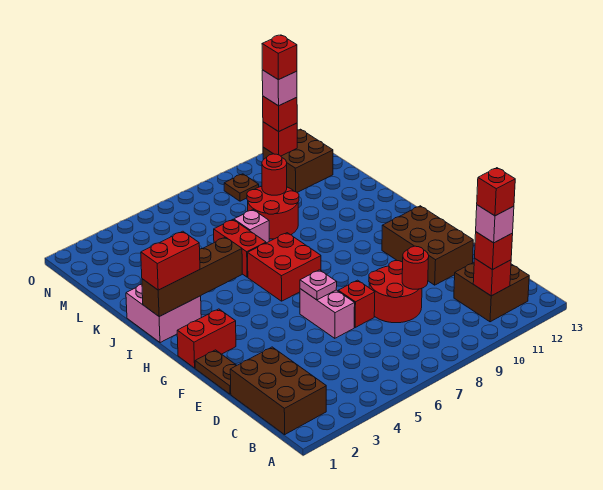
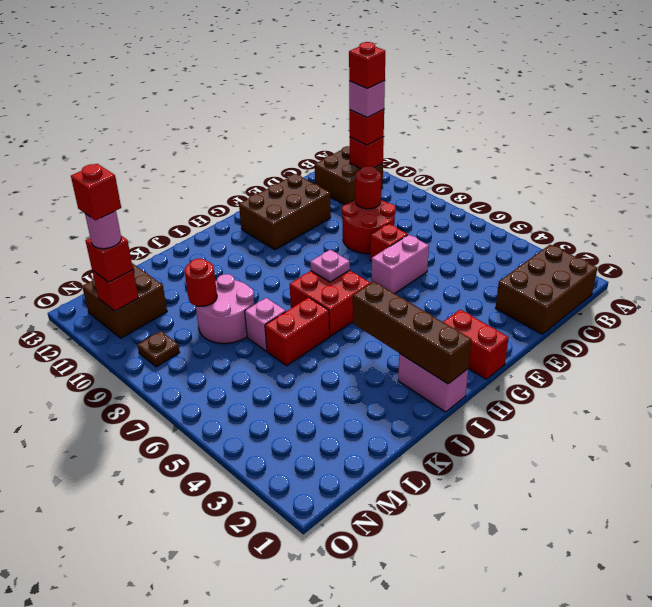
brown 1x2 plate [195,350,237,394] -> none
pink 1x1 plate [300,270,337,300] -> pink 1x1 plate moved to [310,250,350,282]
pink 2x2 brick [126,284,201,343] -> pink 1x2 brick [398,353,468,412]
red 1x2 brick [141,231,200,290] -> none
red 2x2 round brick [247,186,299,239] -> pink 2x2 round brick [196,274,254,344]
pink 1x1 brick [262,70,297,106] -> pink 1x1 round brick [85,211,121,249]

